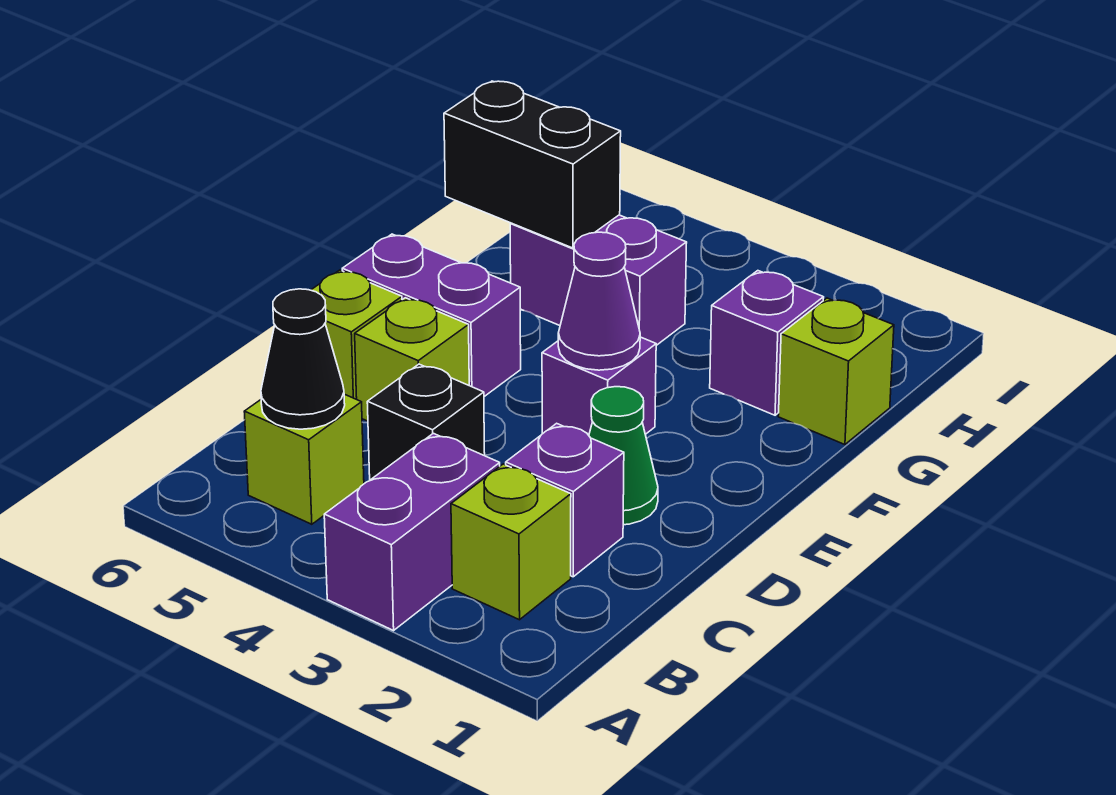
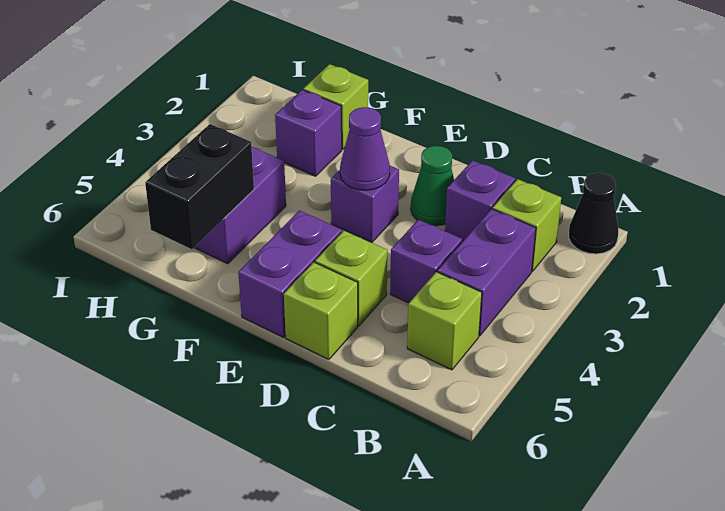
purple 1x2 brick [324,433,500,630] -> purple 1x2 brick turned to [438,209,536,336]
black 1x1 cone [261,289,345,429] -> black 1x1 cone moved to [569,173,618,254]
black 1x1 brick [367,364,485,480] -> purple 1x1 brick [390,220,462,303]

